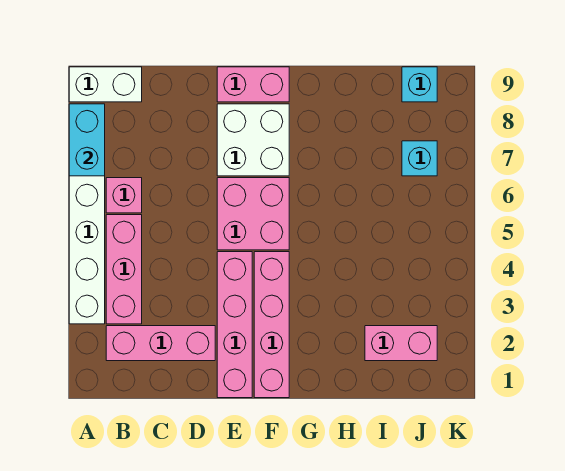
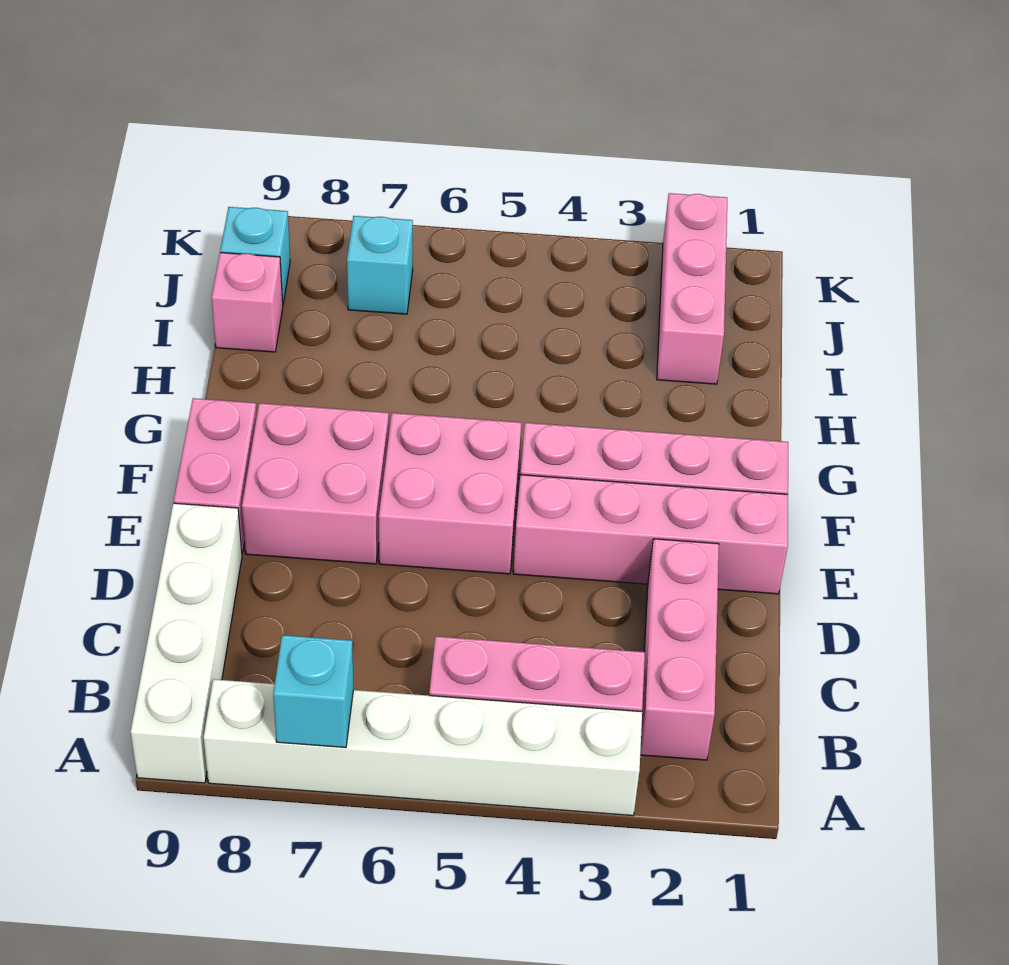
cyan 1x2 brick [69,104,105,176] -> cyan 1x1 brick [273,635,353,748]
white 1x2 brick [69,67,142,102] -> white 1x4 brick [131,503,242,783]
pink 1x1 brick [106,178,142,213] -> pink 1x1 brick moved to [211,253,283,352]
white 2x2 brick [217,104,289,176] -> pink 2x2 brick [242,403,389,564]
pink 1x2 brick [365,326,437,361] -> pink 1x3 brick [657,193,727,384]

